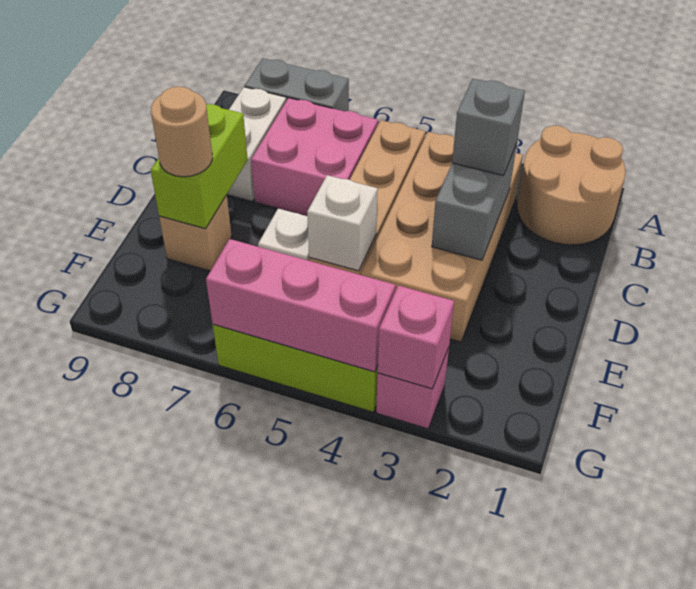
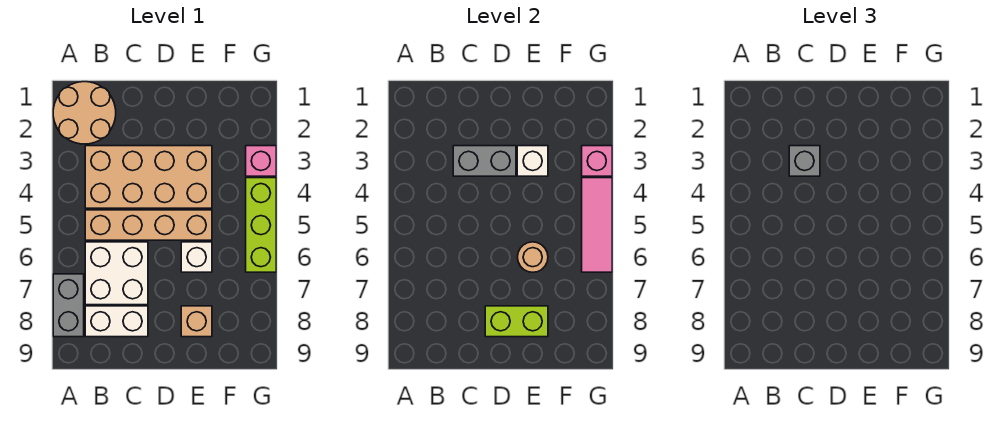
pink 2x2 brick [251,98,378,216] -> white 2x2 brick [85,242,148,305]
white 1x1 brick [307,175,378,271] -> white 1x1 brick moved to [517,146,548,176]
tan 1x1 round brick [151,87,213,177] -> tan 1x1 round brick moved to [518,242,548,272]
pink 1x3 brick [206,239,395,372] -> pink 1x3 tile [582,178,612,272]

